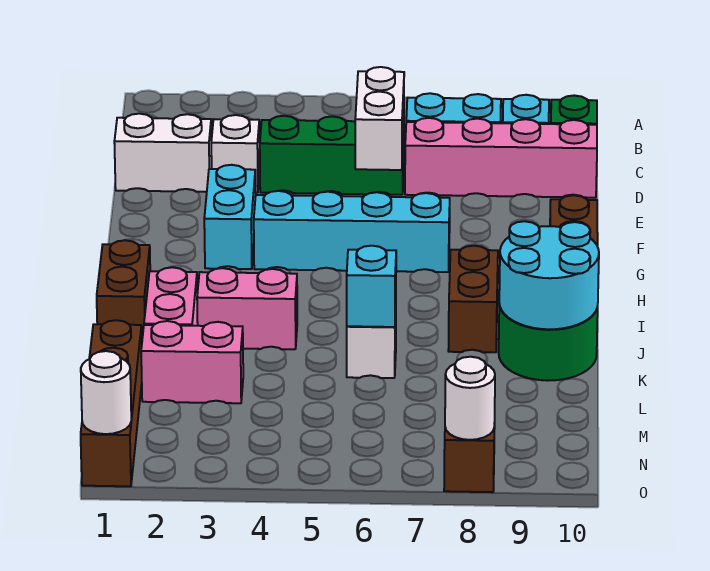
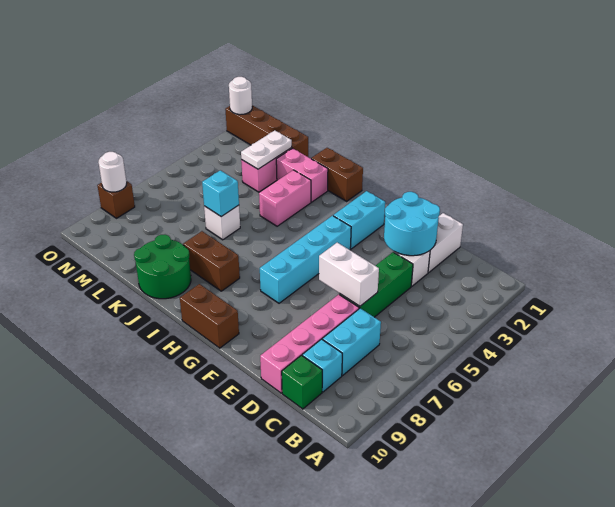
cyan 1x2 brick [204,165,256,269] -> cyan 1x2 brick turned to [333,191,385,249]
cyan 2x2 round brick [499,221,599,329] -> cyan 2x2 round brick moved to [384,192,440,256]
none -> white 1x2 plate [241,130,292,169]

